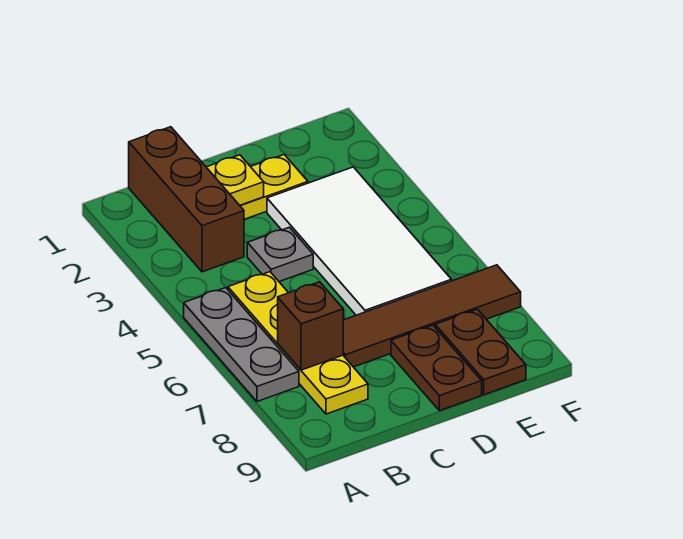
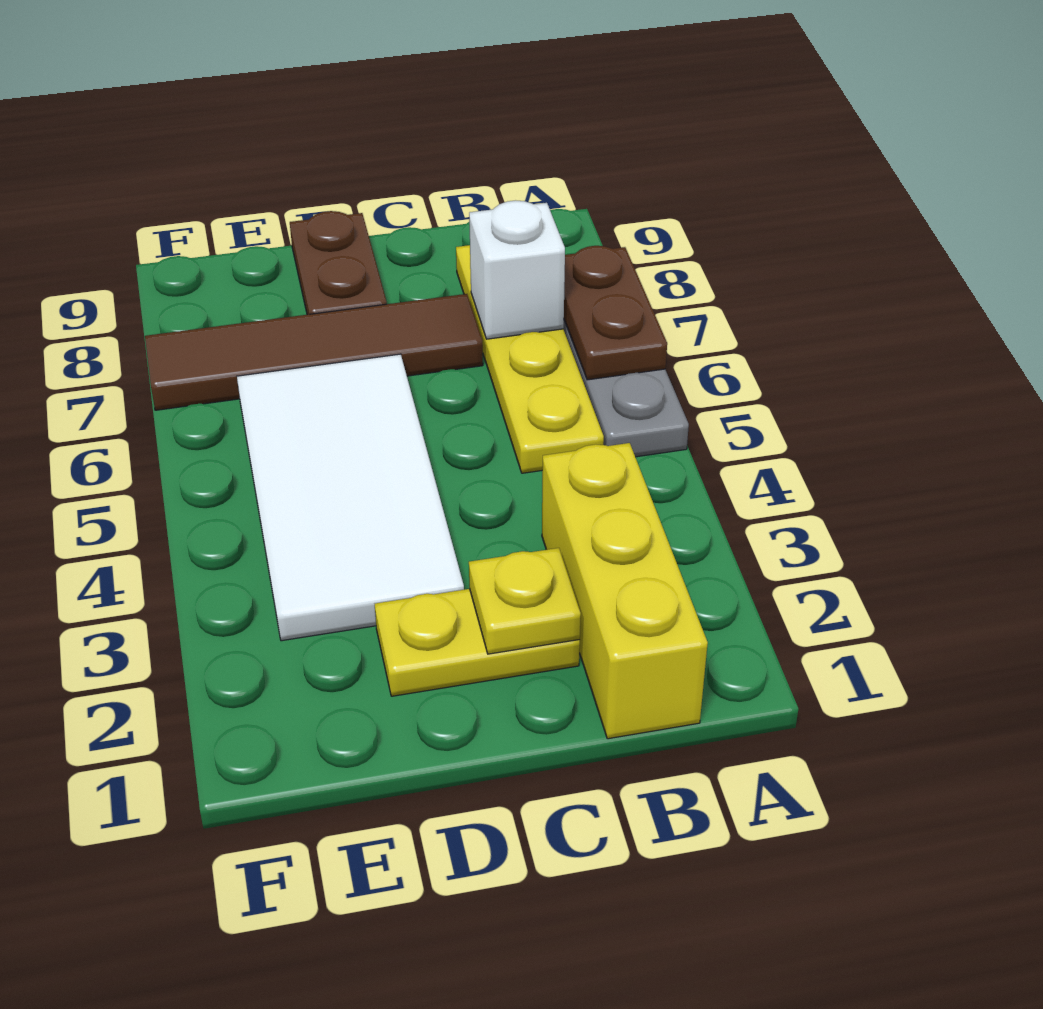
brown 1x3 brick [129,127,244,272] -> yellow 1x3 brick [542,443,708,739]
brown 1x1 brick [278,282,343,370] -> white 1x1 brick [469,200,565,339]
grey 1x1 plate [247,227,313,282] -> none
brown 1x2 plate [435,309,526,395] -> brown 1x2 plate moved to [564,246,667,380]

